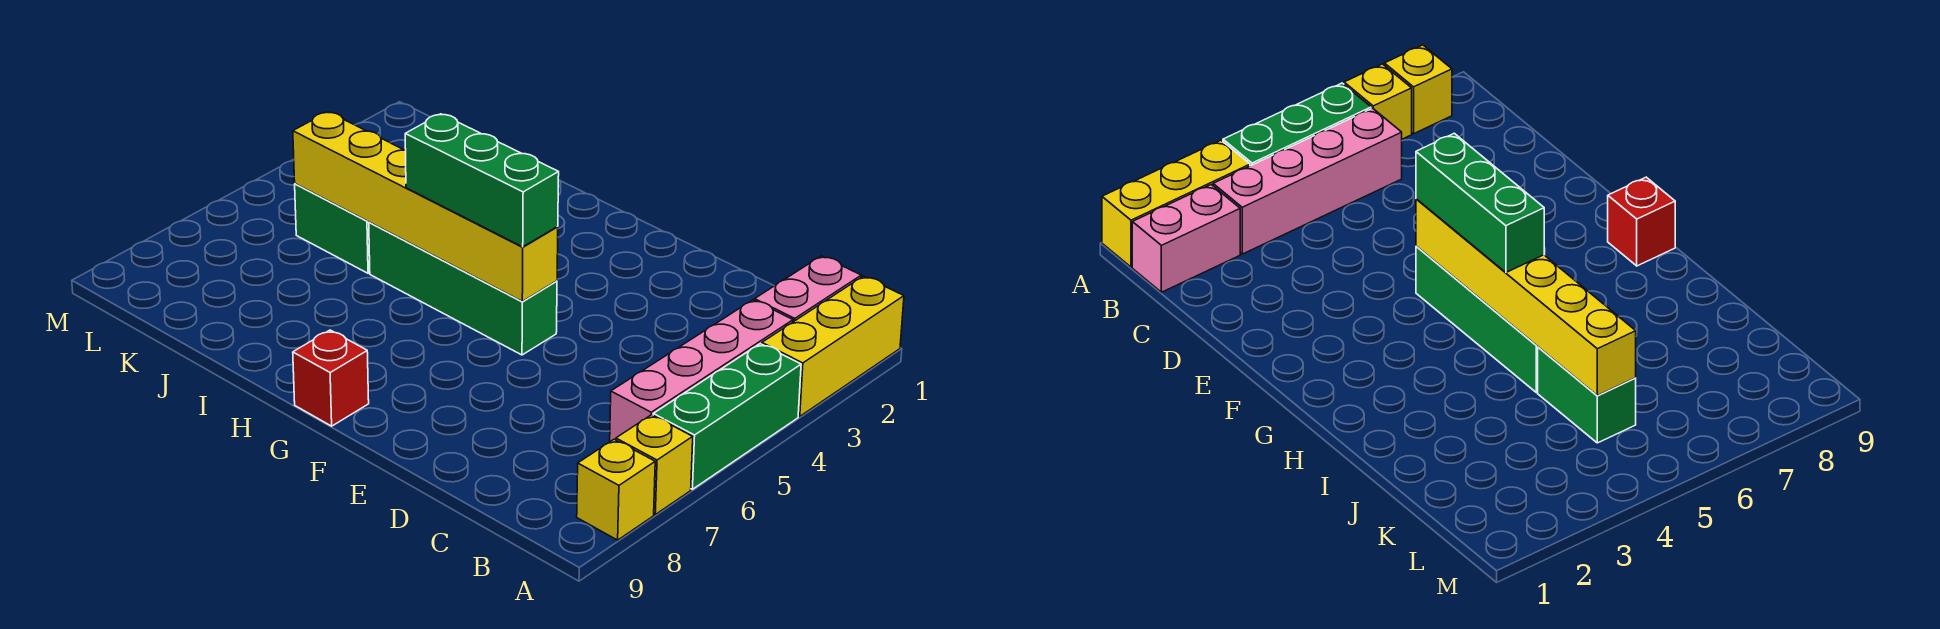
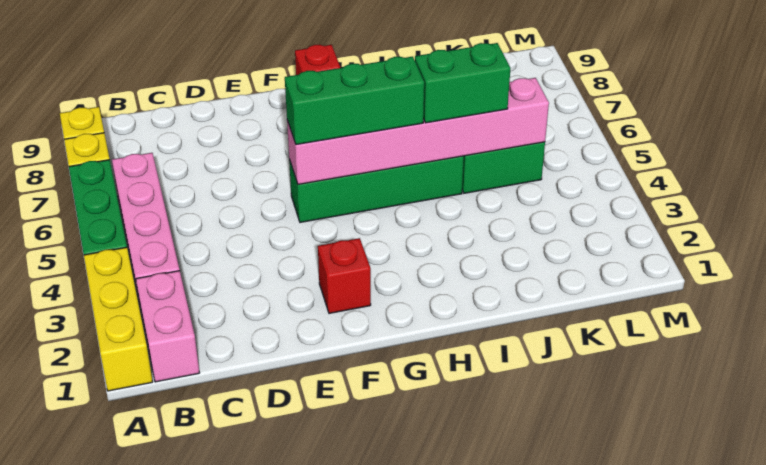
none -> red 1x1 brick [318,238,371,313]
yellow 1x6 brick [293,112,558,301] -> pink 1x6 brick [287,78,549,184]
none -> green 1x2 brick [415,43,510,123]

